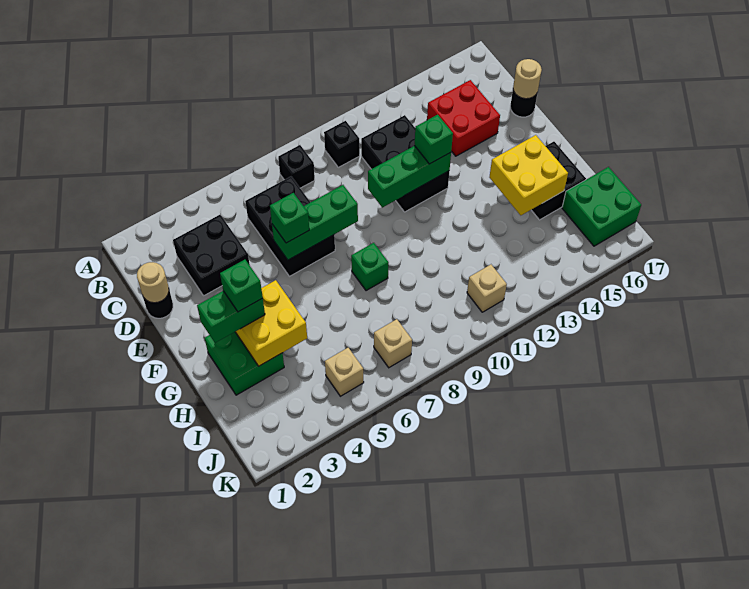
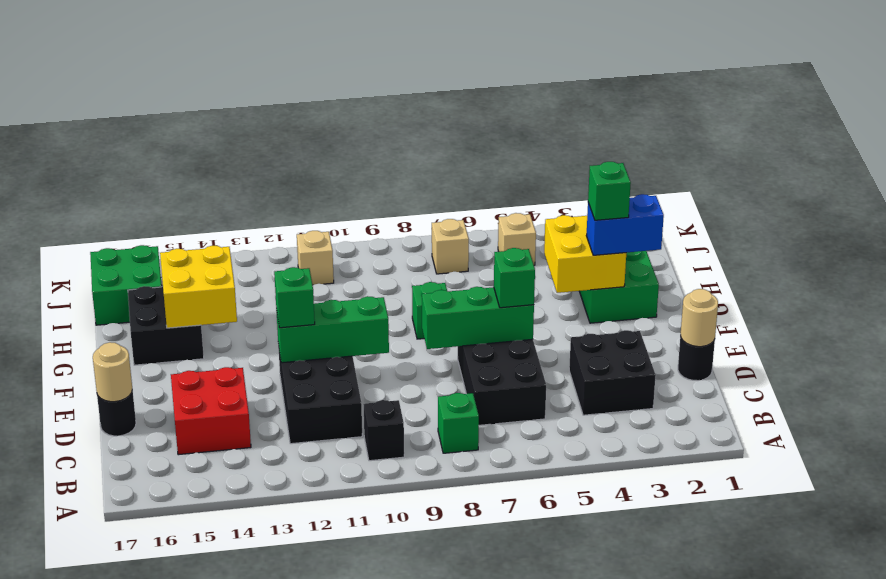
black 1x1 brick [278,145,315,188] -> green 1x1 brick [438,393,479,453]
green 1x2 brick [197,291,265,343] -> blue 1x2 brick [586,194,664,255]

